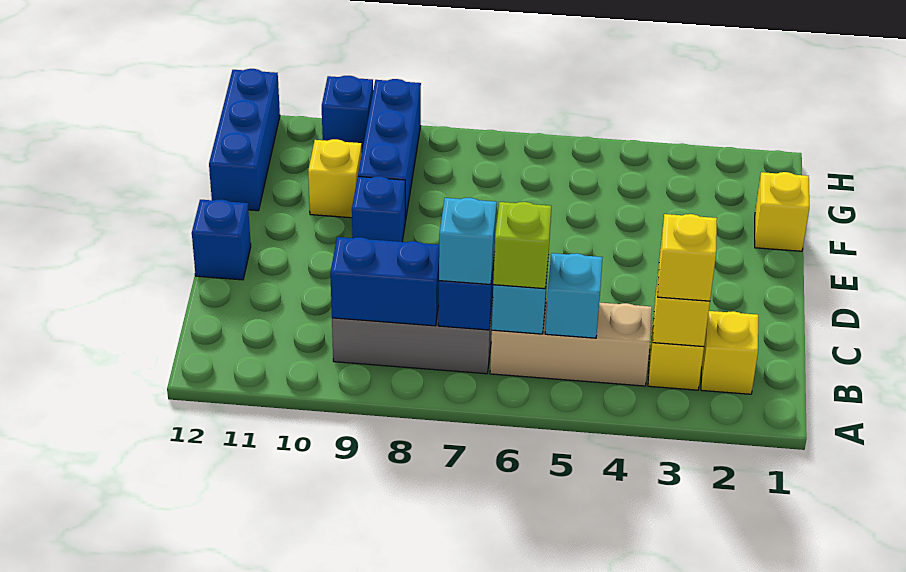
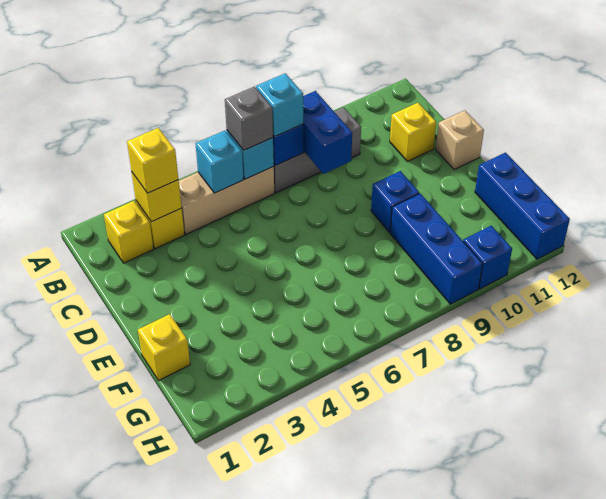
lime 1x1 brick [493,202,551,289] -> grey 1x1 brick [225,87,273,150]
blue 1x2 brick [330,237,439,326] -> blue 1x2 brick turned to [303,91,352,174]
blue 1x1 brick [192,199,251,280] -> tan 1x1 brick [436,110,484,170]
yellow 1x1 brick [308,139,362,218] -> yellow 1x1 brick moved to [390,103,436,162]

